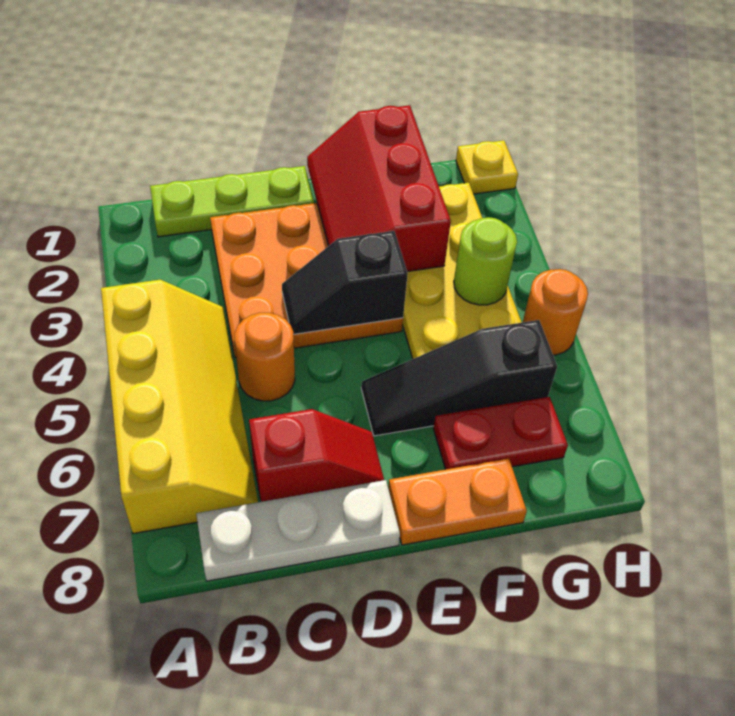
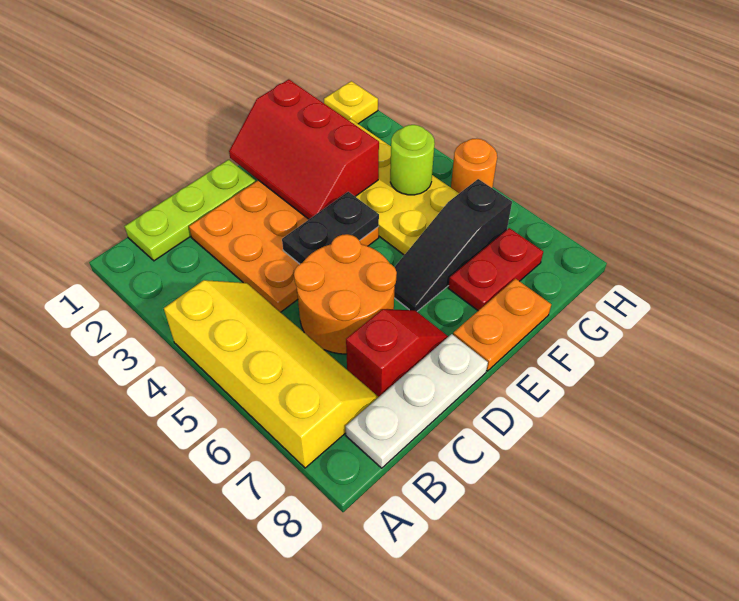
orange 1x1 round brick [235,313,295,401] -> orange 2x2 round brick [294,234,397,354]
black 1x2 slope [282,231,408,334] -> black 1x2 plate [282,192,379,264]

